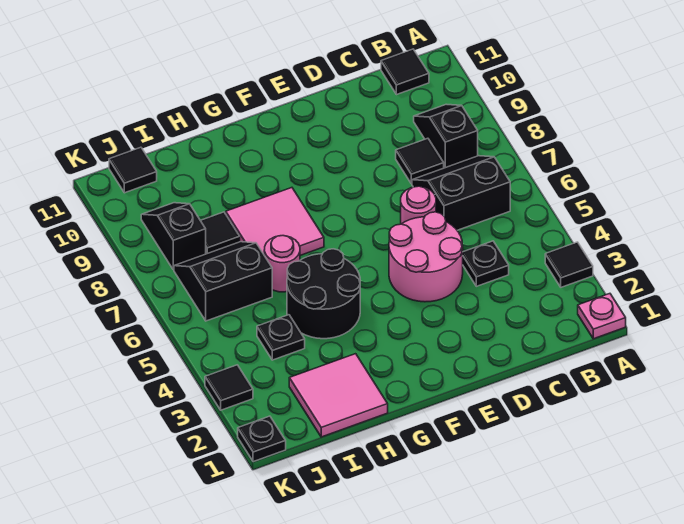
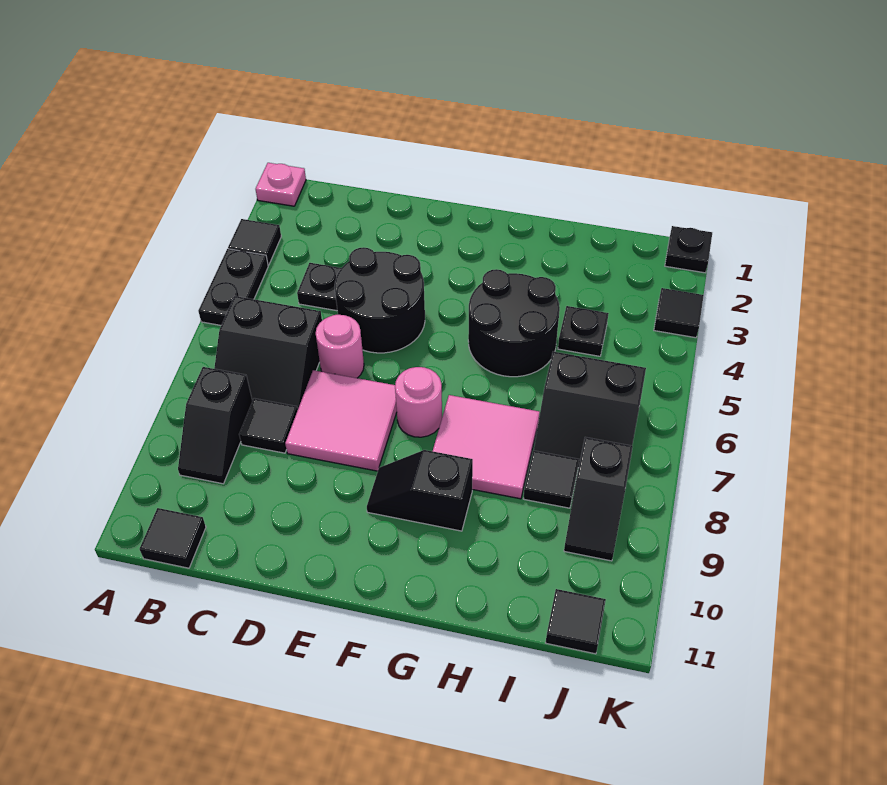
none -> black 1x2 plate [198,249,268,325]
pink 2x2 round brick [389,212,463,302] -> black 2x2 round brick [335,247,425,353]
none -> black 1x2 slope [367,450,473,531]
pink 2x2 tile [289,354,388,437] -> pink 2x2 tile moved to [285,370,397,471]
pink 1x1 round brick [264,236,300,292] -> pink 1x1 round brick moved to [395,367,442,437]

